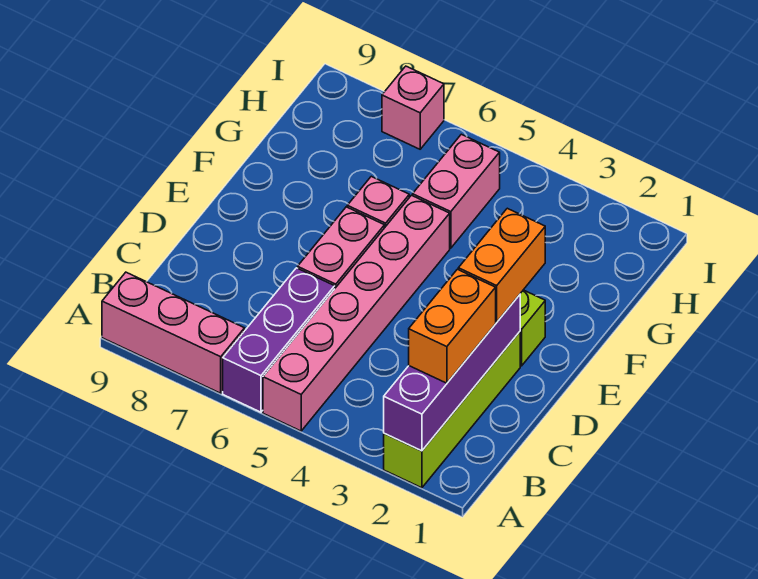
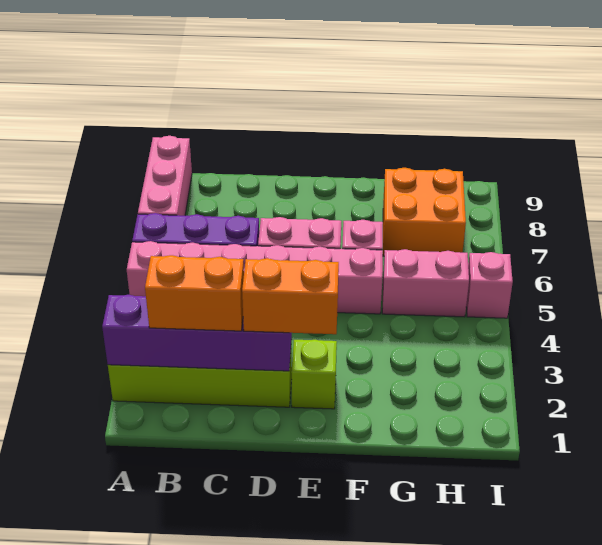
none -> orange 2x2 brick [383,168,466,256]
pink 1x1 brick [382,66,444,149] -> pink 1x1 brick moved to [466,252,513,318]

